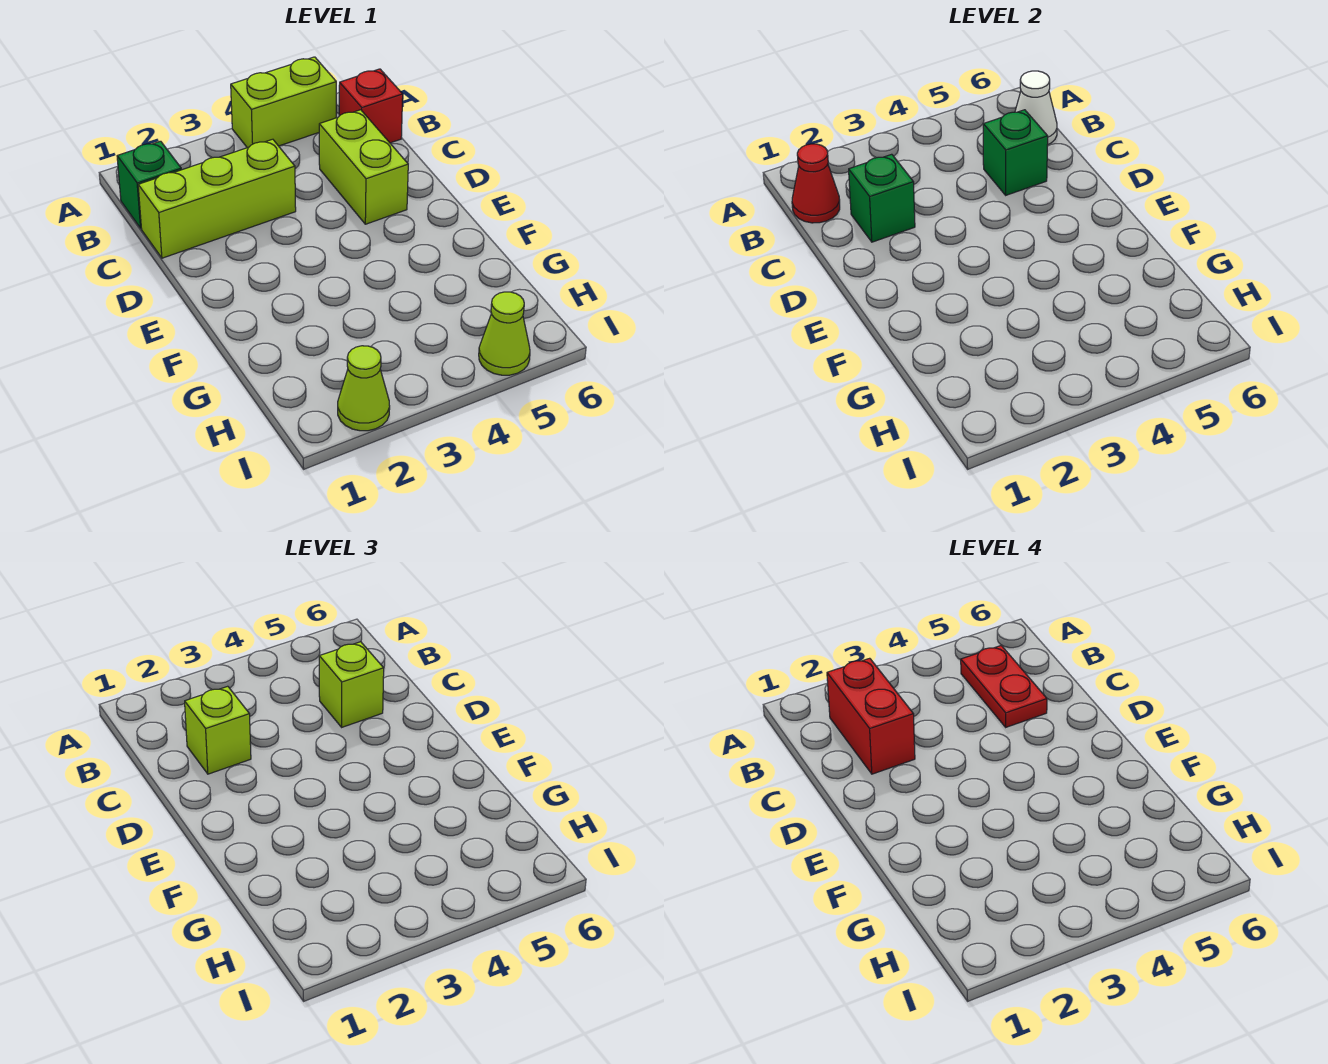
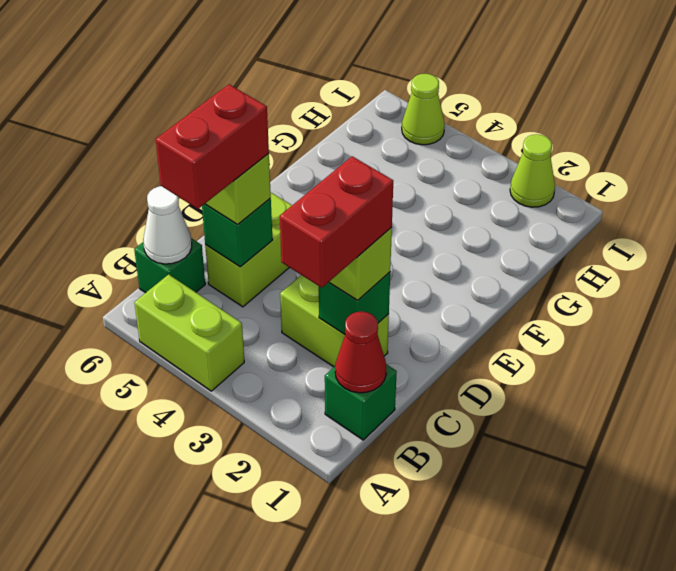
red 1x2 plate [961,646,1047,727] -> red 1x2 brick [156,84,269,209]
red 1x1 brick [339,69,403,143] -> green 1x1 brick [134,238,205,293]
lime 1x3 brick [138,139,296,258] -> lime 1x2 brick [280,275,389,367]

